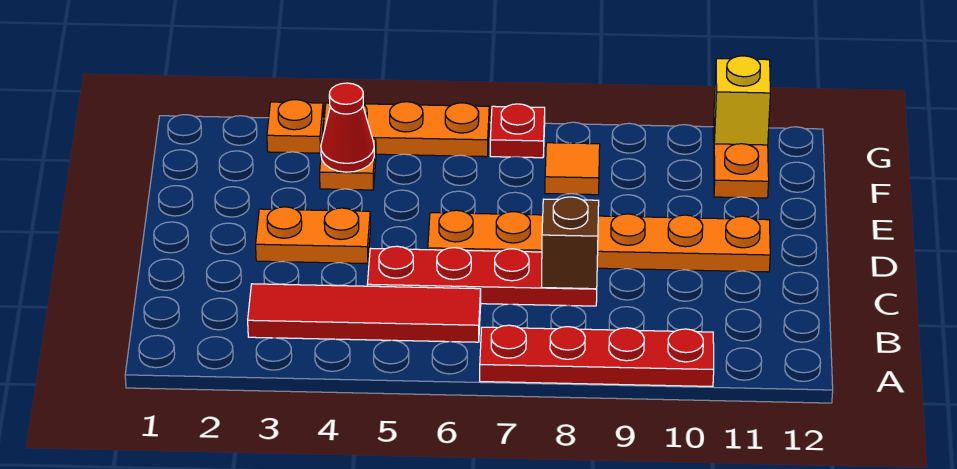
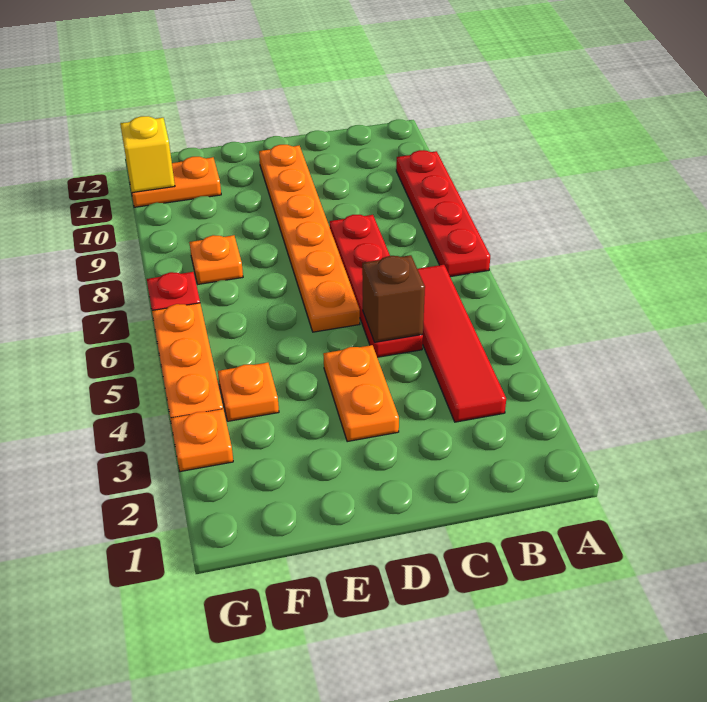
brown 1x1 brick [542,197,599,289] -> brown 1x1 brick moved to [362,255,425,342]
red 1x1 cone [321,83,374,172] -> none
orange 1x1 tile [545,143,600,195] -> orange 1x1 plate [189,235,243,284]

